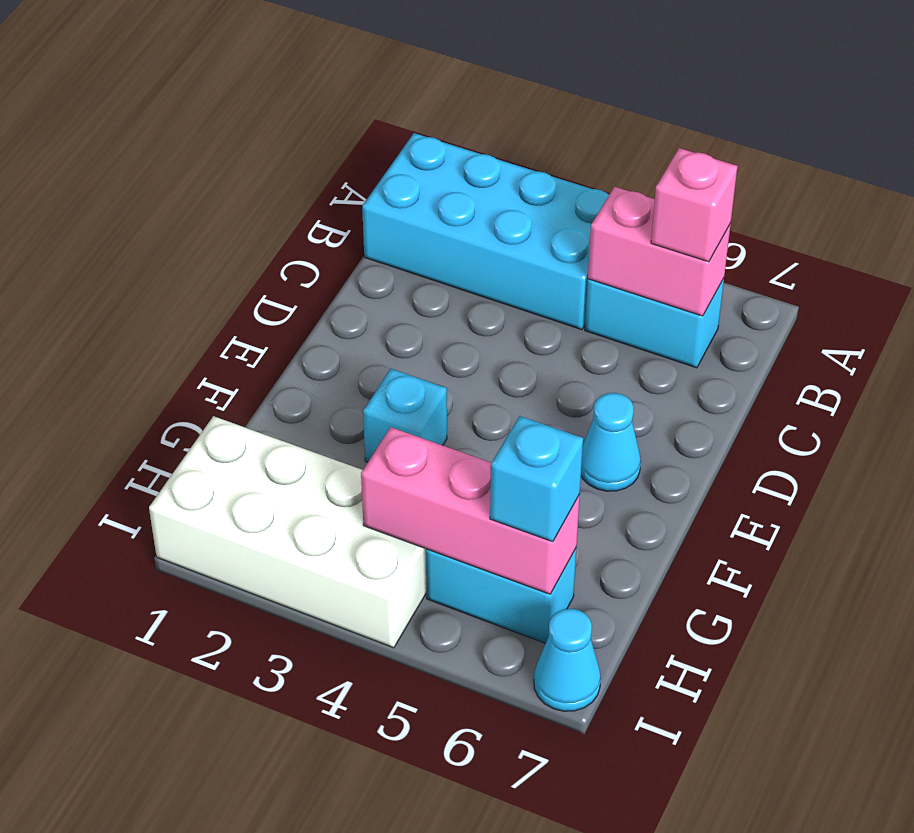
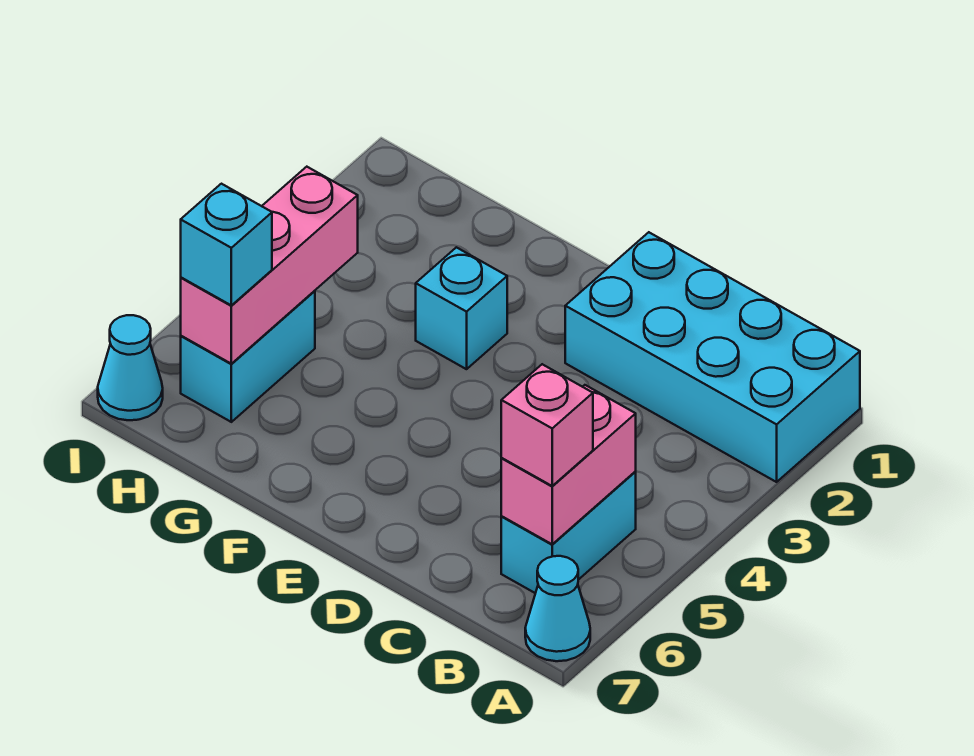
cyan 2x4 brick [362,133,609,330] -> cyan 2x4 brick turned to [565,232,860,482]
cyan 1x1 cone [581,393,641,491] -> cyan 1x1 cone moved to [525,556,590,661]
white 2x4 brick [149,416,426,648] -> none

